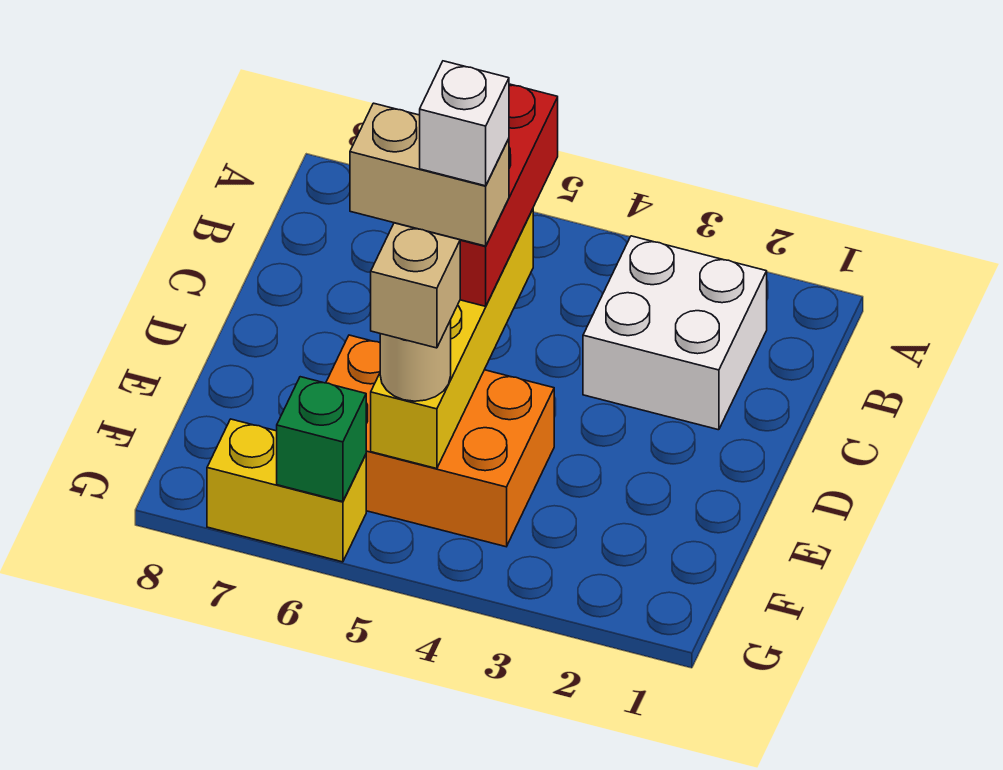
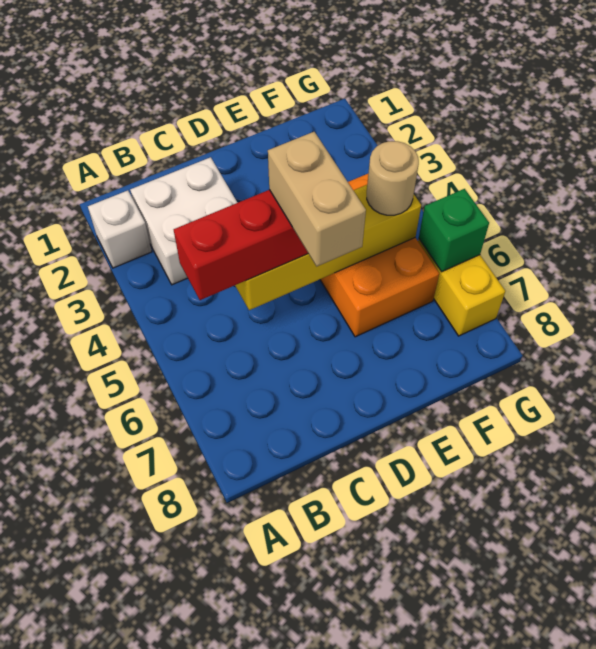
white 1x1 brick [420,61,509,186] -> white 1x1 brick moved to [88,190,152,268]
tan 1x1 brick [371,223,460,348] -> none

